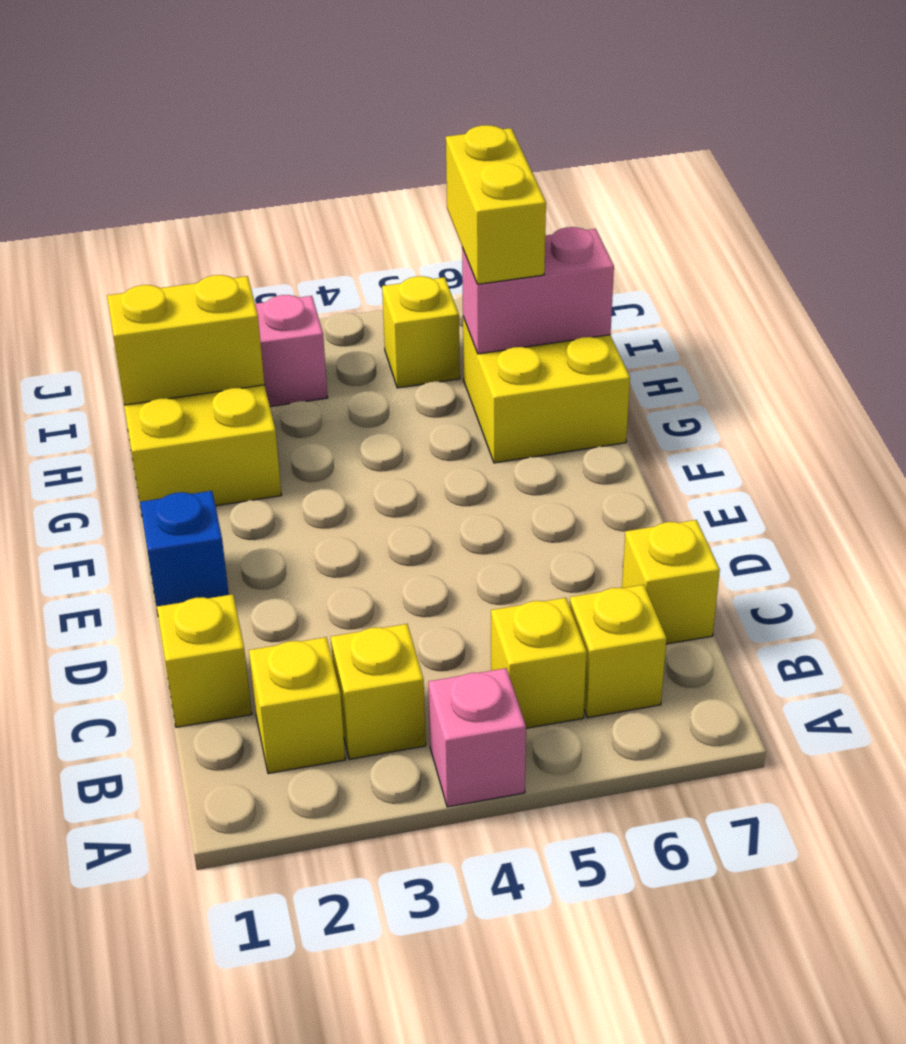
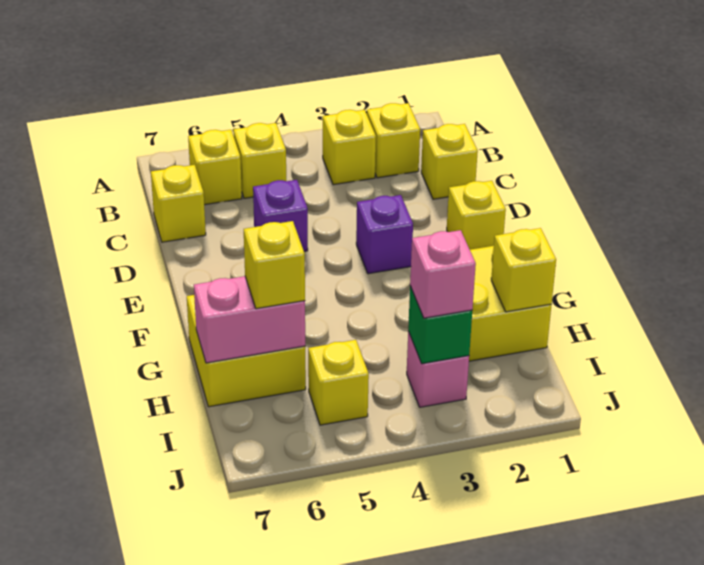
pink 1x1 brick [428,668,526,807] -> pink 1x1 brick moved to [410,230,476,318]
none -> purple 1x1 brick [253,180,308,251]
blue 1x1 brick [140,491,229,614] -> yellow 1x1 brick [447,181,506,250]
none -> purple 1x1 brick [356,195,413,274]
yellow 1x2 brick [107,275,265,405] -> yellow 1x1 brick [491,228,556,312]
yellow 1x2 brick [446,125,546,284] -> yellow 1x1 brick [244,221,305,309]
none -> green 1x1 brick [408,286,472,364]

